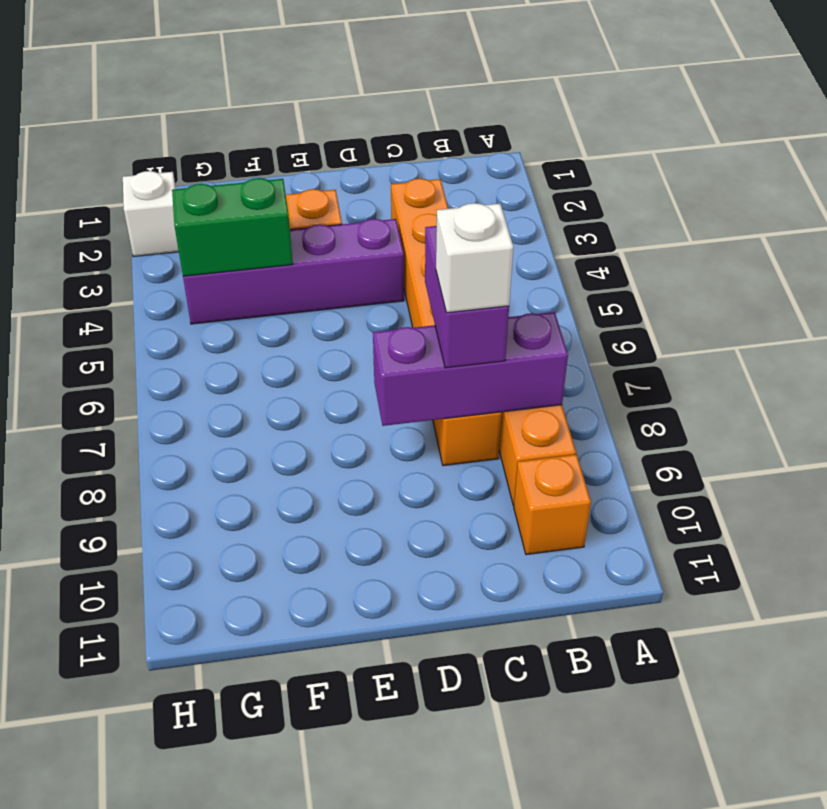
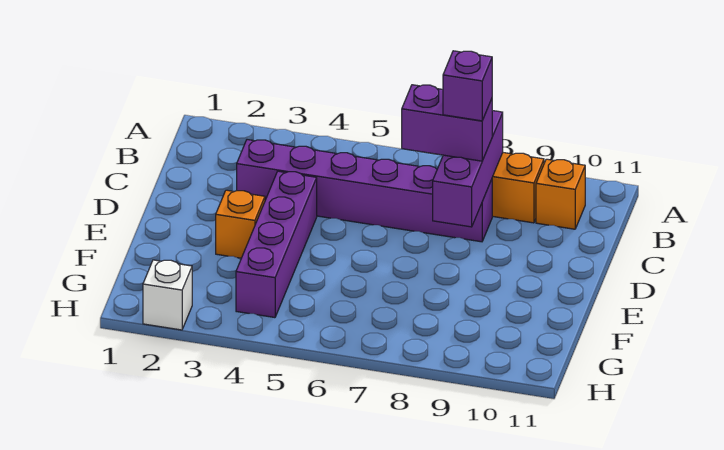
orange 1x6 brick [391,179,502,466] -> purple 1x6 brick [237,140,492,242]
white 1x1 brick [436,203,513,313] -> purple 1x1 brick [443,51,492,121]
green 1x2 brick [172,178,293,276] -> none

